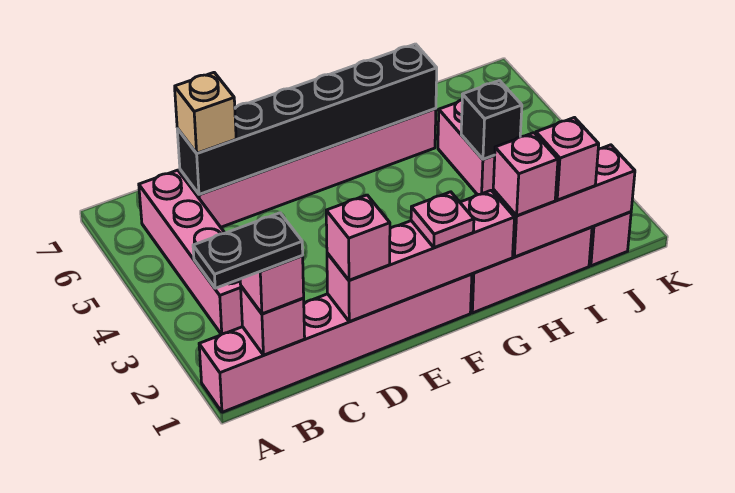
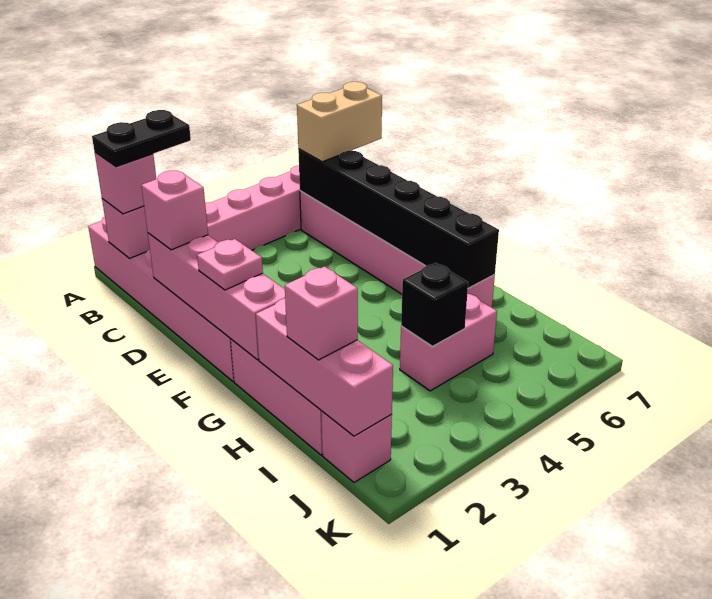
black 1x2 plate [193,213,303,288] -> black 1x2 plate turned to [92,110,191,167]
tan 1x1 brick [175,73,236,153] -> tan 1x2 brick [297,82,382,162]
pink 1x1 brick [493,133,558,216] -> none

